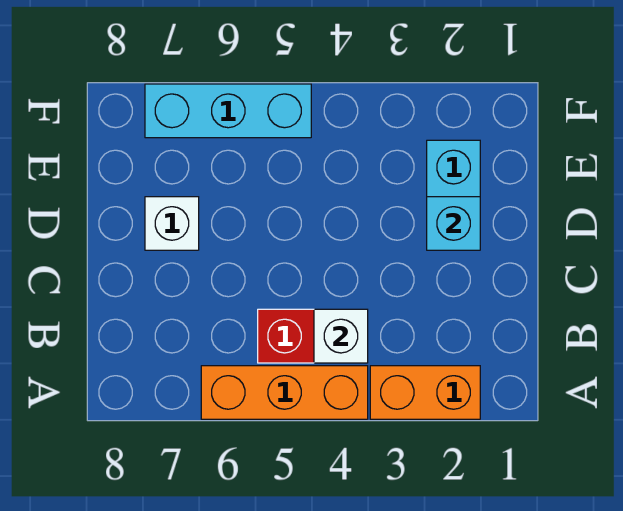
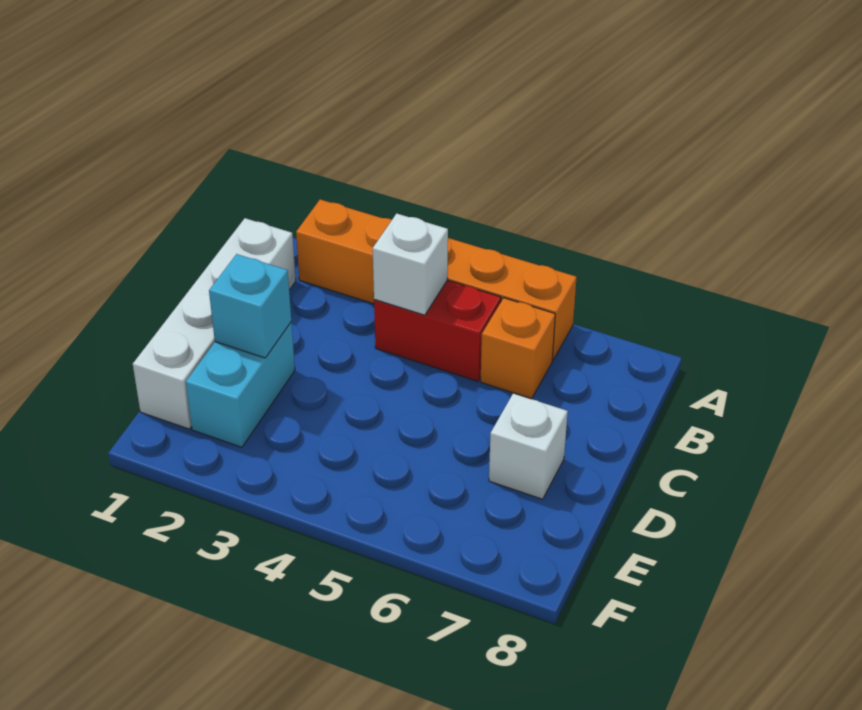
none -> white 1x4 brick [133,218,296,429]
none -> orange 1x1 brick [481,298,555,399]
cyan 1x3 brick [145,84,311,138] -> none

